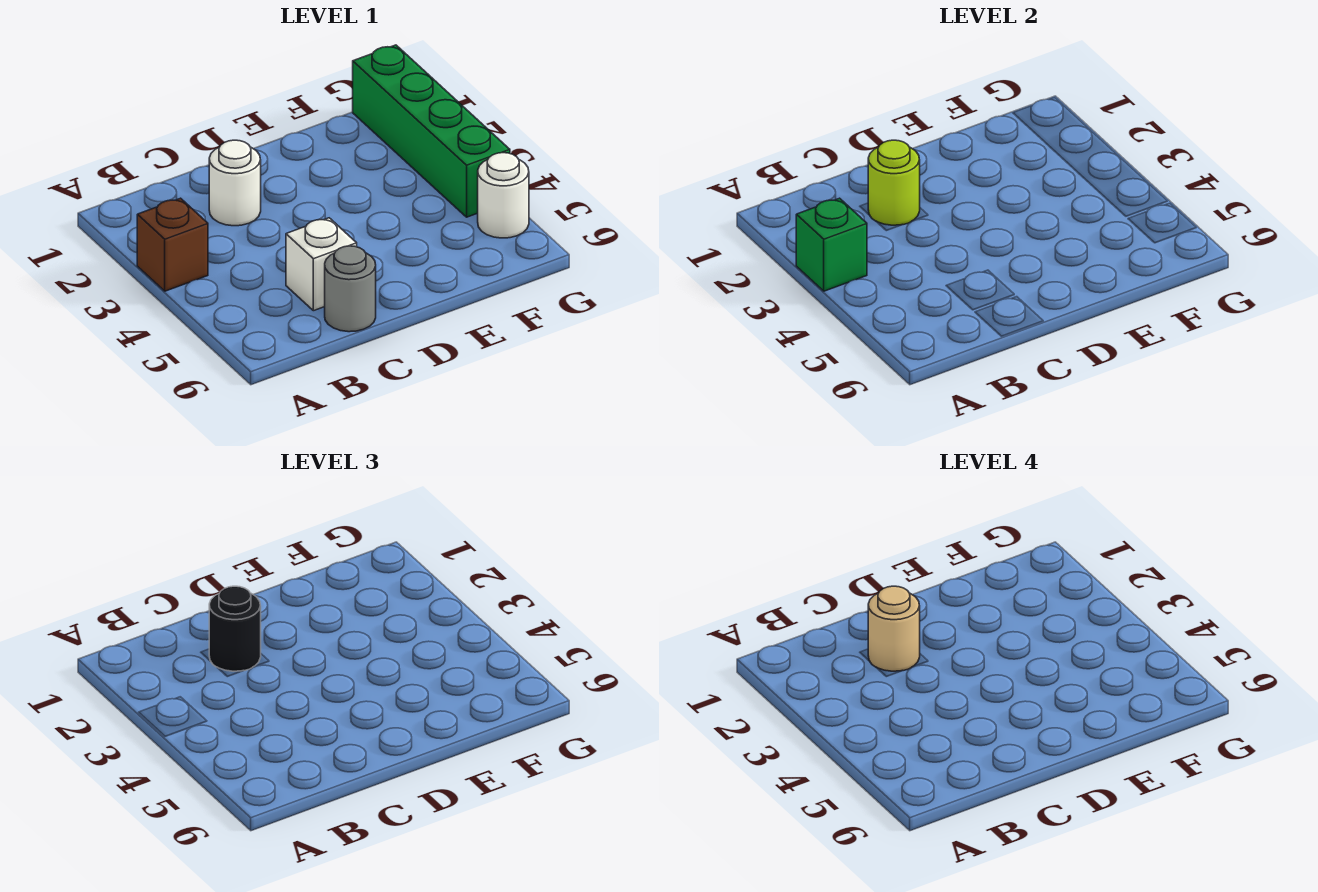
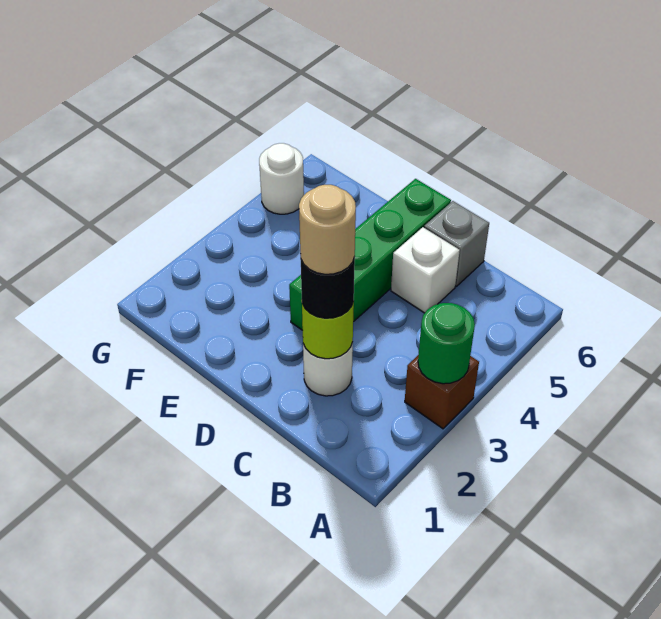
green 1x1 brick [796,198,867,291] -> green 1x1 round brick [418,303,475,384]
grey 1x1 round brick [325,246,376,332] -> grey 1x1 brick [424,201,489,286]
green 1x4 brick [353,45,510,217] -> green 1x4 brick moved to [289,179,451,330]

